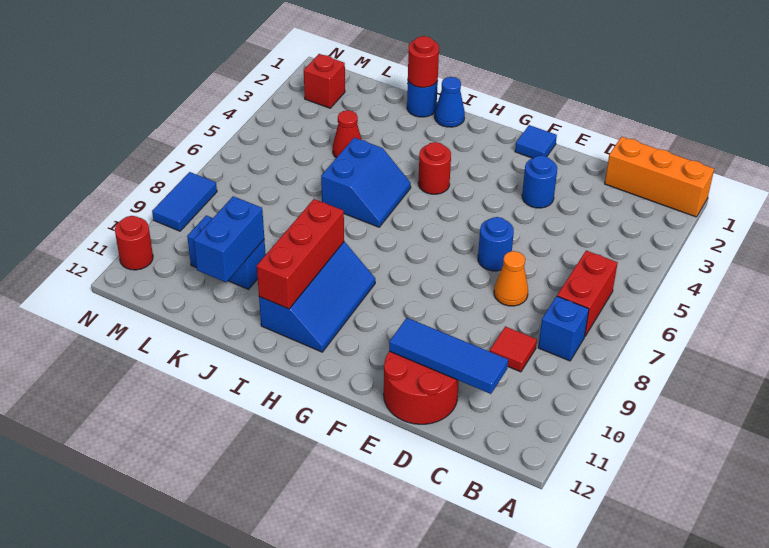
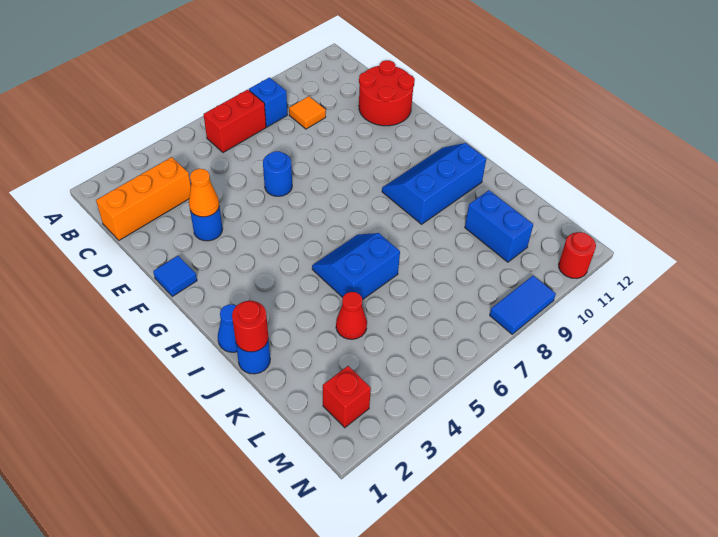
orange 1x3 brick [605,137,714,217] -> orange 1x3 brick turned to [96,157,191,240]
red 1x1 tile [490,326,537,372] -> orange 1x1 tile [289,96,326,129]
blue 1x3 tile [389,318,508,394] -> none
orange 1x1 cone [494,251,528,306] -> orange 1x1 cone moved to [189,169,219,217]
red 1x1 round brick [418,142,451,194] -> none
red 1x3 brick [257,199,344,309] -> none
blue 1x2 brick [194,196,264,282] -> none

